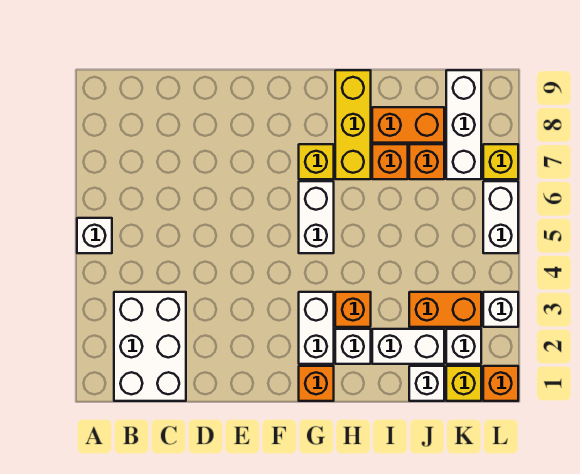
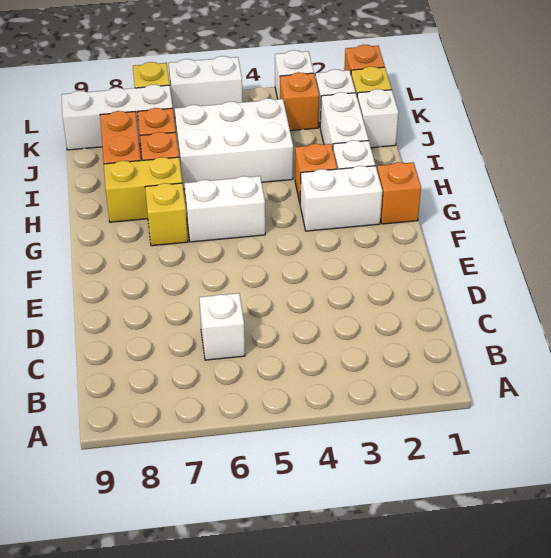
white 1x1 brick [77,218,112,253] -> white 1x1 brick moved to [199,293,245,360]
white 2x3 brick [114,292,186,401] -> white 2x3 brick moved to [175,98,293,189]
yellow 1x3 brick [335,70,371,179] -> yellow 1x2 brick [104,157,182,222]
orange 1x2 brick [409,292,481,327] -> orange 1x1 brick [280,72,319,131]

